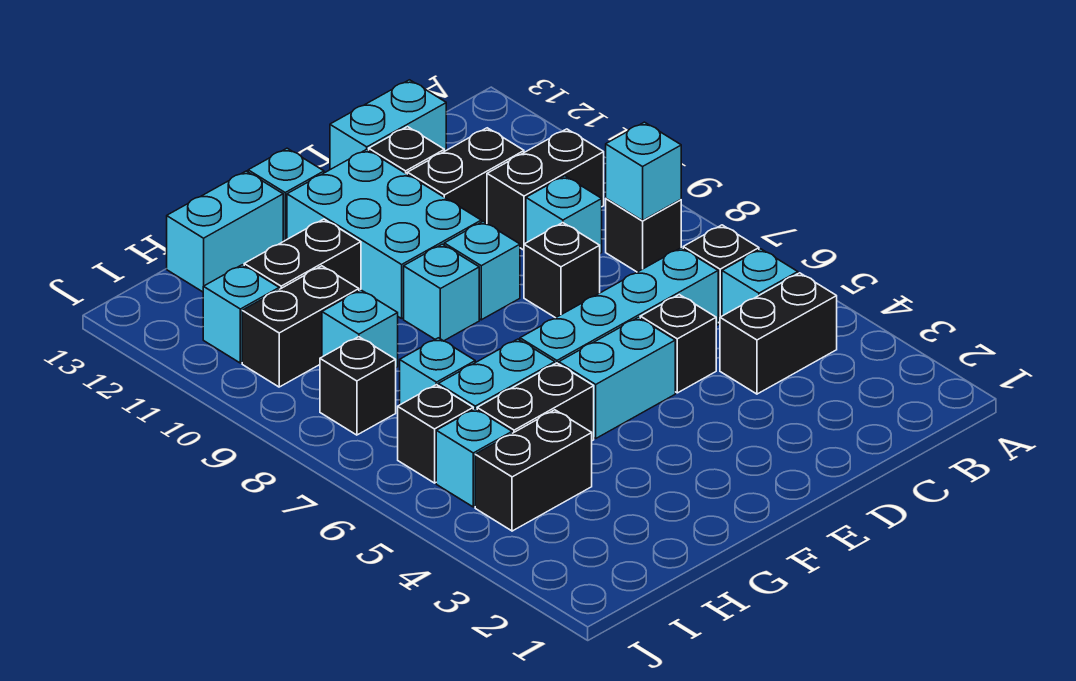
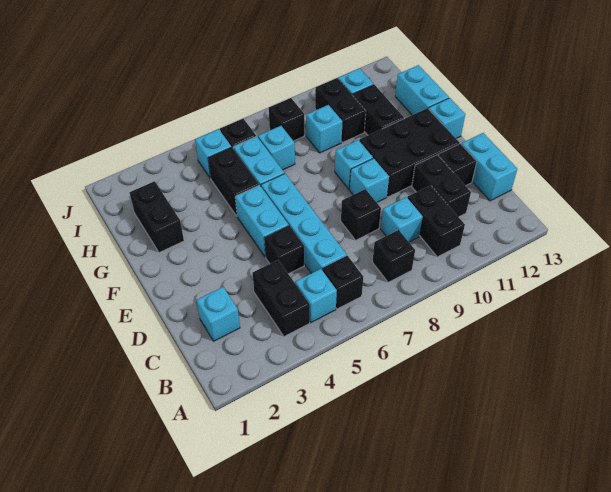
cyan 1x1 brick [606,122,681,221] -> cyan 1x1 brick moved to [196,287,240,341]
cyan 2x3 brick [287,149,481,319] -> black 2x3 brick [359,108,460,197]
black 1x2 brick [475,410,592,531] -> black 1x2 brick moved to [129,181,184,253]

